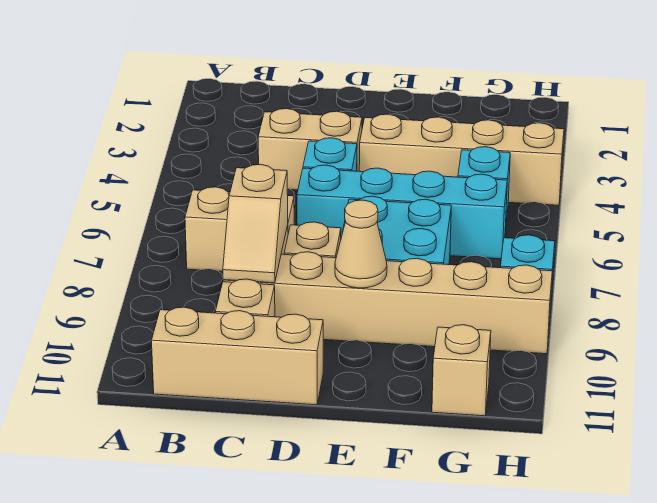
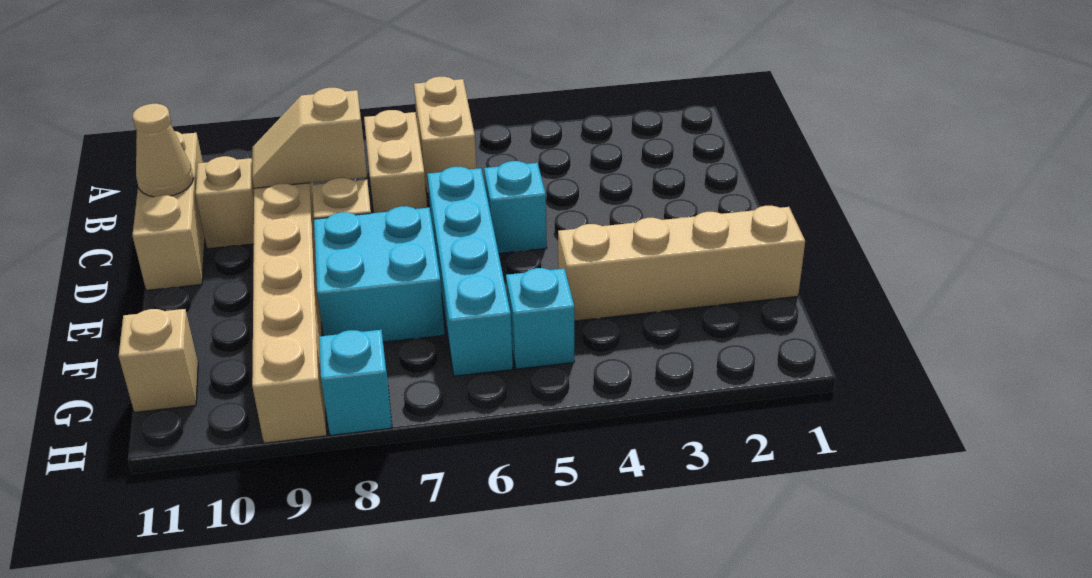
tan 1x2 brick [258,109,362,190] -> tan 1x2 brick moved to [414,77,477,193]
tan 1x4 brick [359,114,564,205] -> tan 1x4 brick turned to [558,206,805,321]
tan 1x1 cone [335,200,387,288] -> tan 1x1 cone moved to [133,104,194,197]

